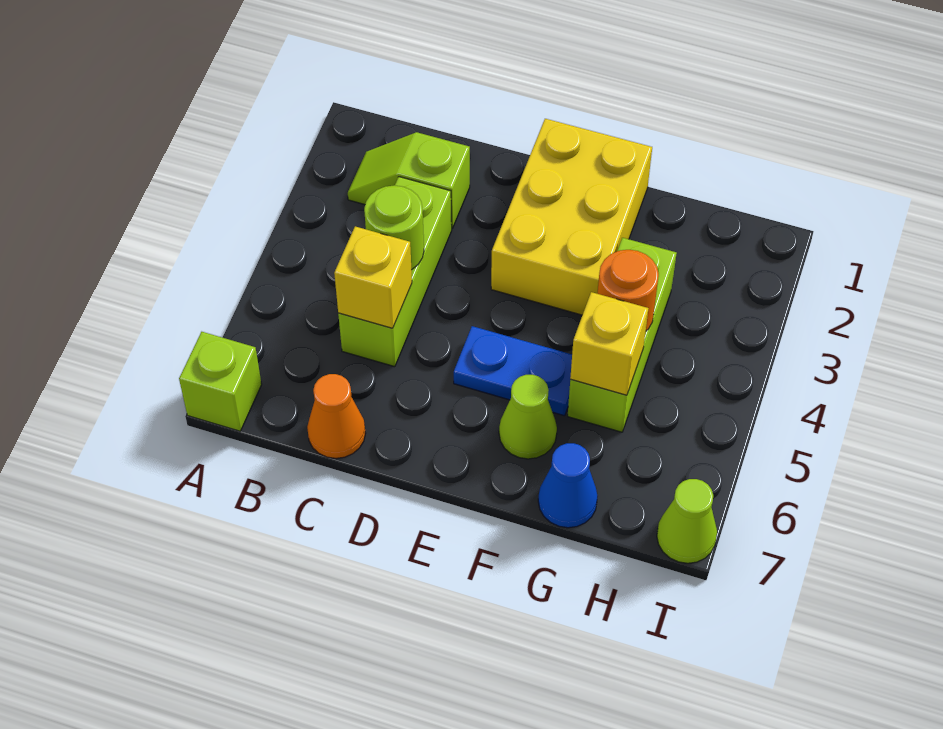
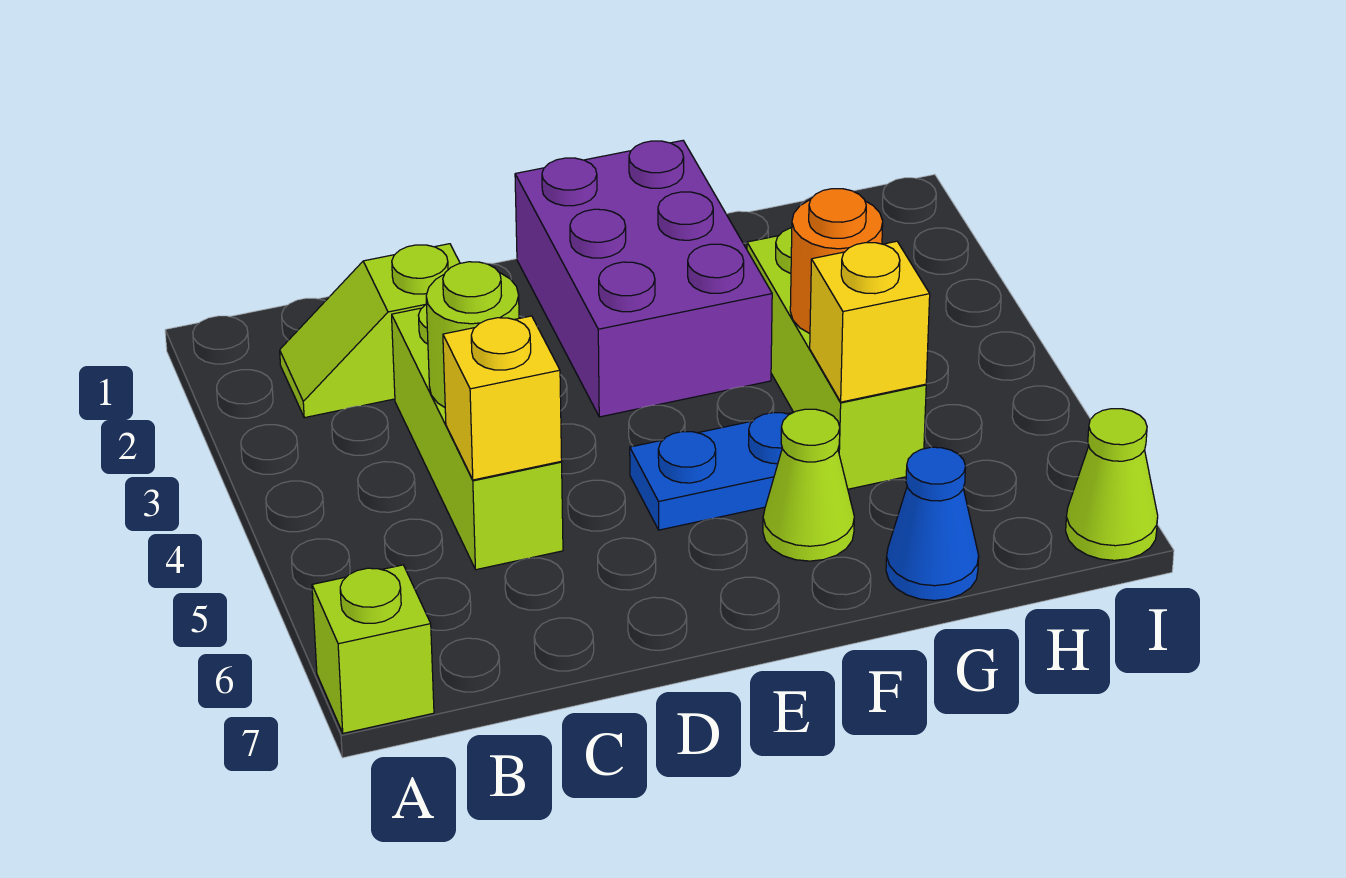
orange 1x1 cone [307,374,366,458] -> none
yellow 2x3 brick [491,119,652,315] -> purple 2x3 brick [515,141,772,417]

